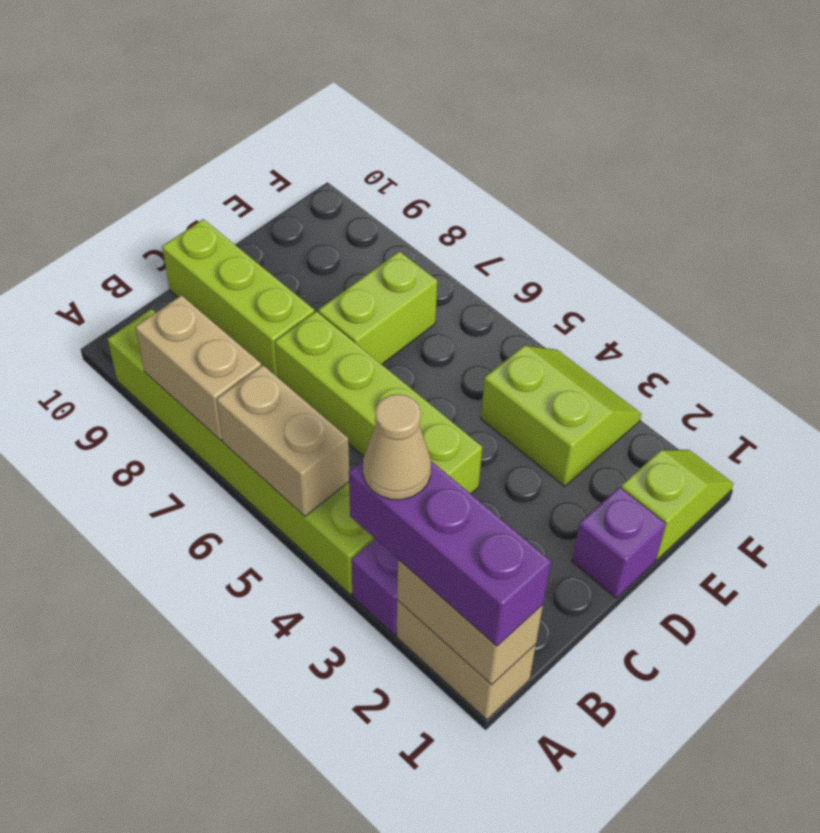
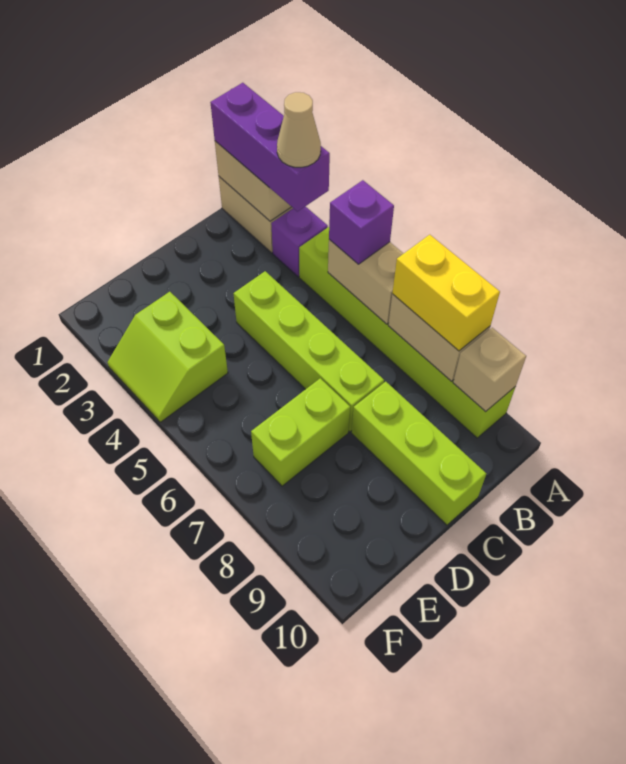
none -> yellow 1x2 brick [392,235,500,351]
none -> tan 1x1 brick [453,328,526,412]
purple 1x1 brick [572,487,666,598] -> purple 1x1 brick moved to [329,180,394,264]
lime 1x2 slope [621,450,733,560] -> none

